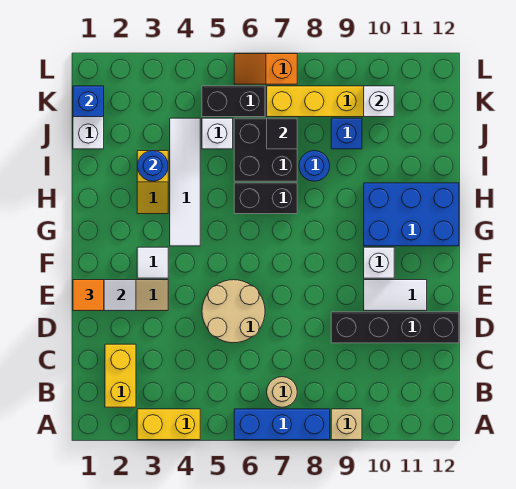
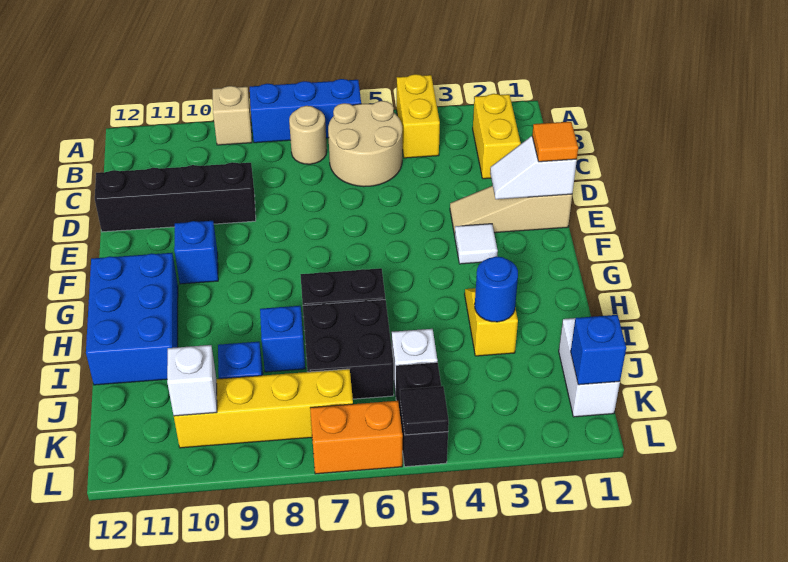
yellow 1x2 brick [137,409,200,440] -> yellow 1x2 brick turned to [397,74,440,158]
tan 2x2 round brick [202,280,265,343] -> tan 2x2 round brick moved to [328,101,402,187]
white 1x2 tile [364,280,427,311] -> none
white 1x1 brick [364,247,394,278] -> blue 1x1 brick [174,221,218,284]
white 1x4 tile [170,118,200,246] -> none
blue 2x3 brick [364,183,459,246] -> blue 2x3 brick turned to [86,253,178,385]
blue 1x1 round brick [299,151,330,181] -> blue 1x1 brick [260,306,305,372]
black 1x1 tile [267,118,297,149] -> black 1x1 tile moved to [400,386,449,435]
black 1x2 brick [202,86,265,117] -> black 1x2 brick turned to [396,362,448,467]
orange 1x2 slope [234,54,297,84] -> orange 1x2 brick [310,401,403,474]

